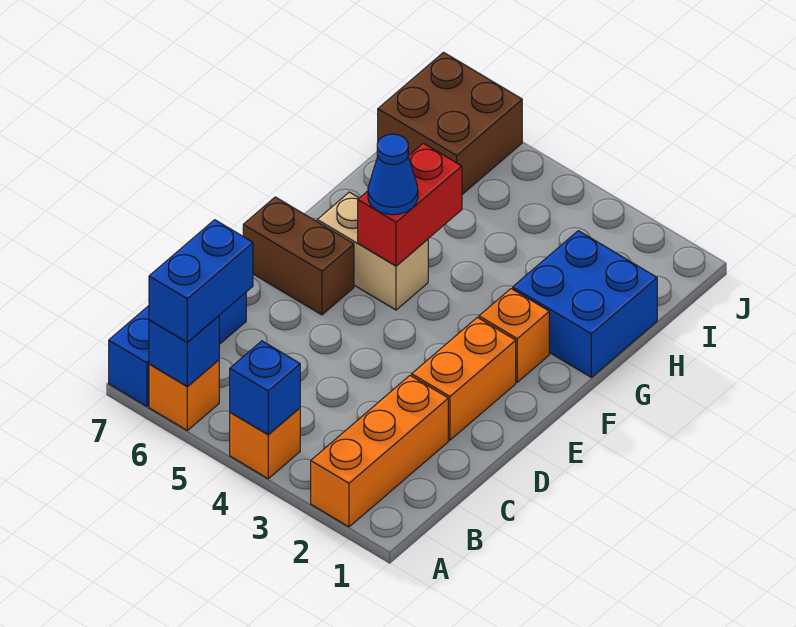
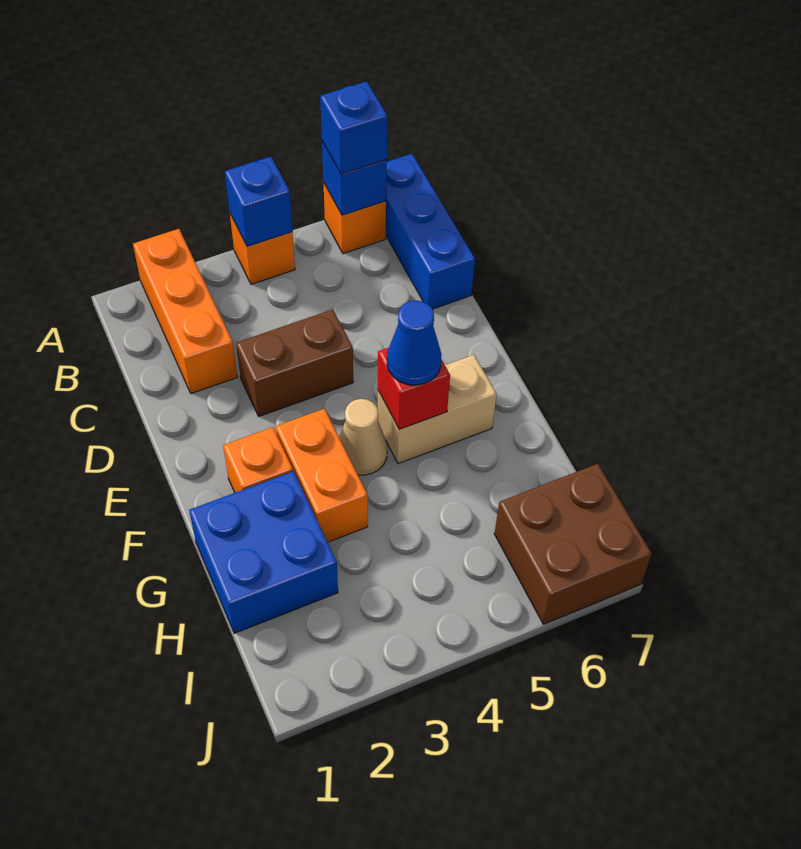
blue 1x2 brick [149,220,253,342] -> blue 1x1 brick [320,81,387,174]
orange 1x2 brick [412,317,516,440] -> orange 1x2 brick moved to [276,409,368,542]
brown 1x2 brick [243,197,354,315] -> brown 1x2 brick moved to [236,309,353,416]
none -> tan 1x1 cone [339,399,387,475]
red 1x2 brick [358,143,462,266] -> red 1x1 brick [378,348,450,429]

